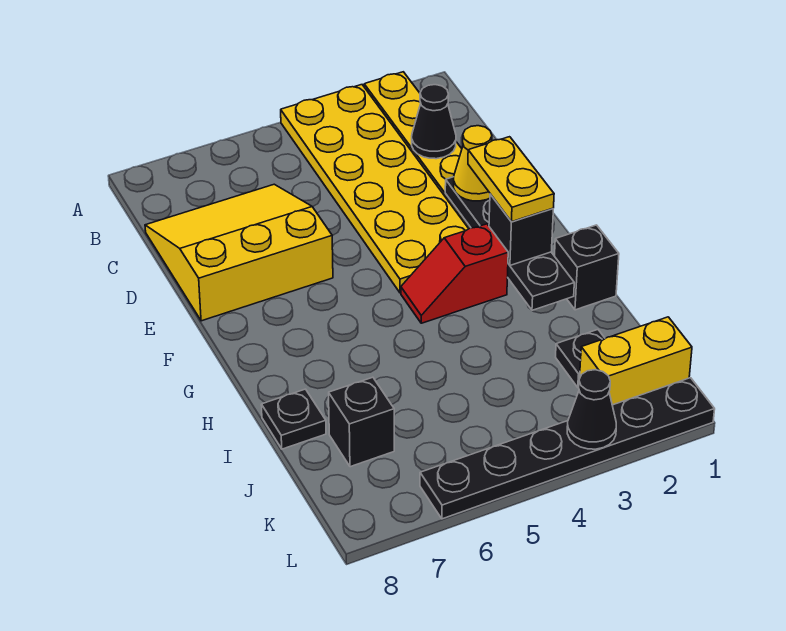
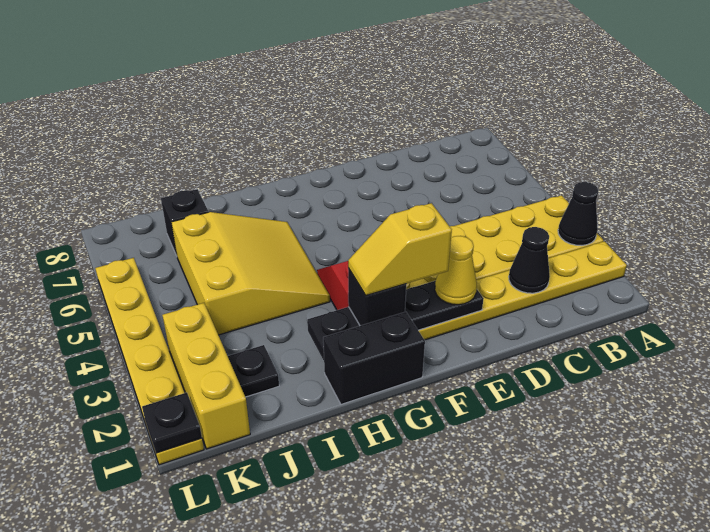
yellow 3x3 slope [145,184,333,321] -> yellow 3x3 slope moved to [171,212,330,335]
yellow 1x2 plate [468,137,554,222] -> yellow 1x2 slope [348,203,452,295]
black 1x1 brick [555,225,619,310] -> black 1x2 brick [323,312,425,404]
black 1x1 plate [261,389,326,449] -> black 1x1 plate moved to [142,393,202,453]
yellow 1x2 brick [580,317,692,405] -> yellow 1x3 brick [162,303,250,449]
black 1x6 plate [420,378,715,519] -> yellow 1x6 plate [95,258,204,465]
black 1x1 cone [567,370,616,449] -> black 1x1 cone moved to [558,182,599,246]

